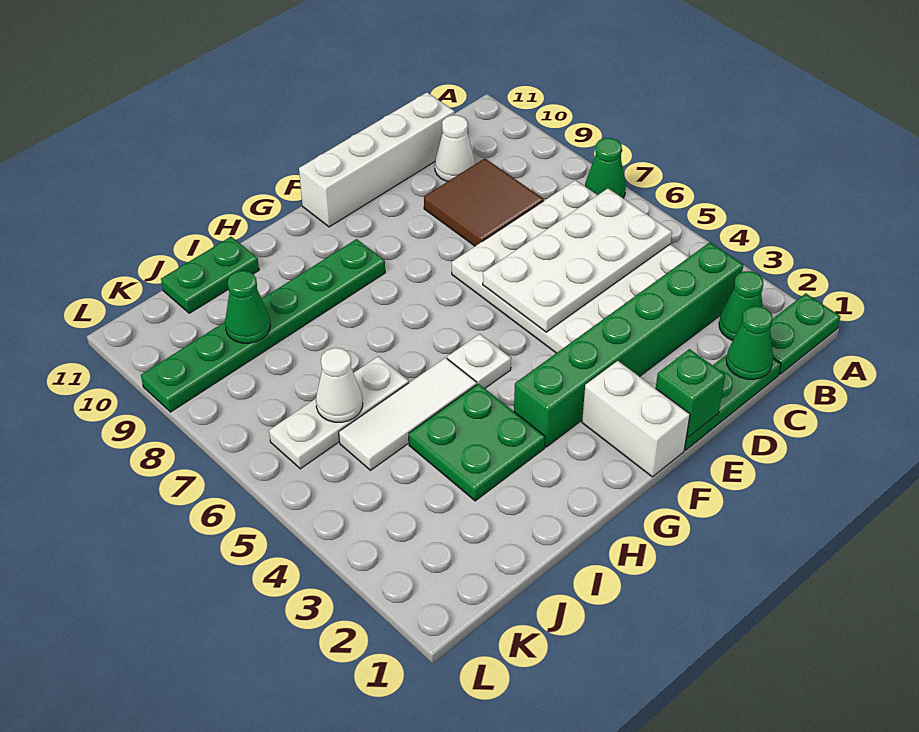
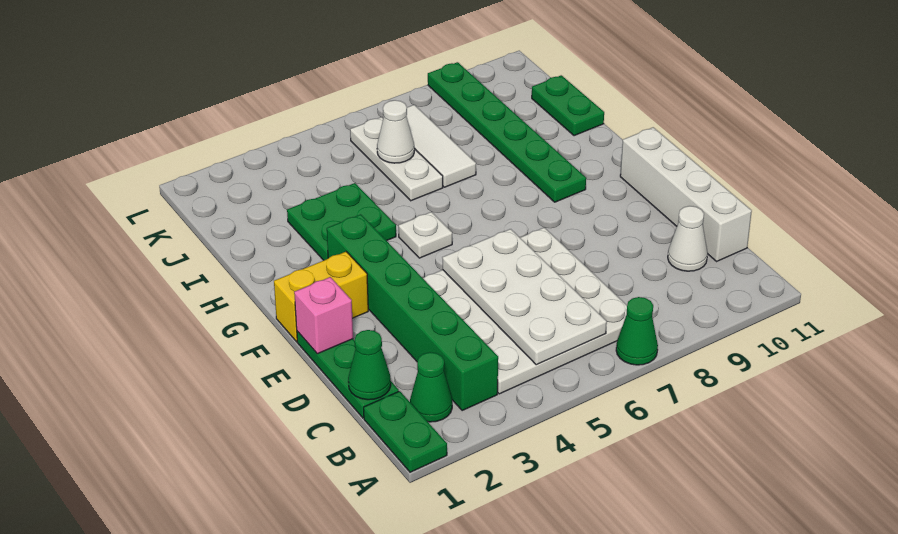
brown 2x2 tile [424,158,544,246] -> none
green 1x1 brick [656,349,725,438] -> pink 1x1 brick [294,277,353,354]
white 1x2 brick [582,361,690,477] -> yellow 1x2 brick [274,252,368,342]
white 1x3 tile [339,358,477,470] -> white 1x3 tile moved to [407,105,476,187]
green 1x1 cone [225,271,270,343] -> none

